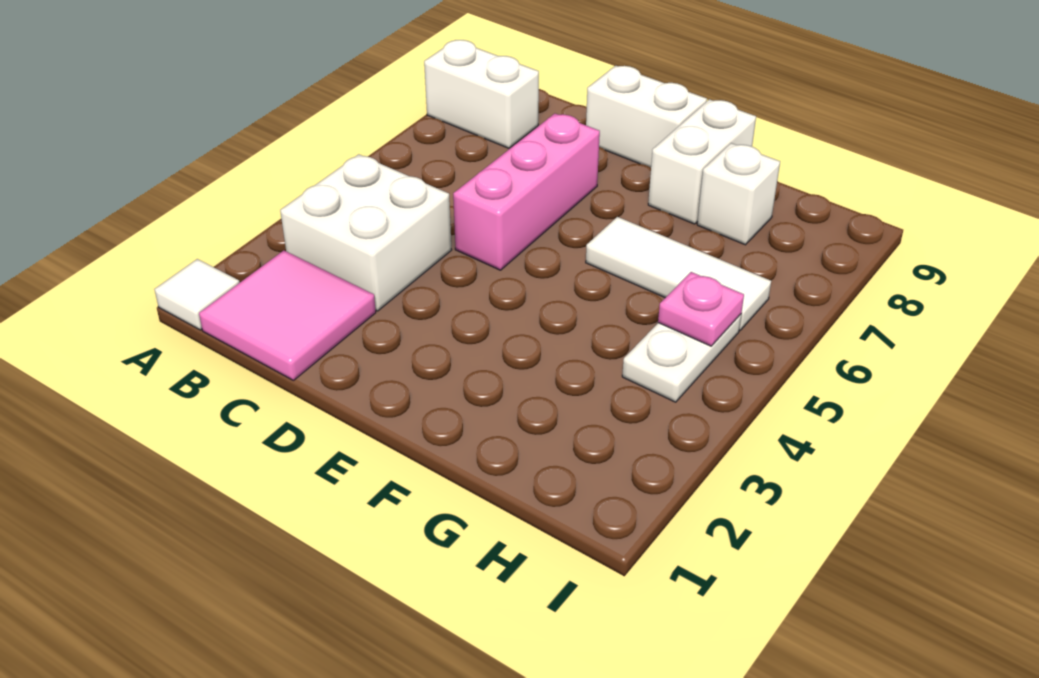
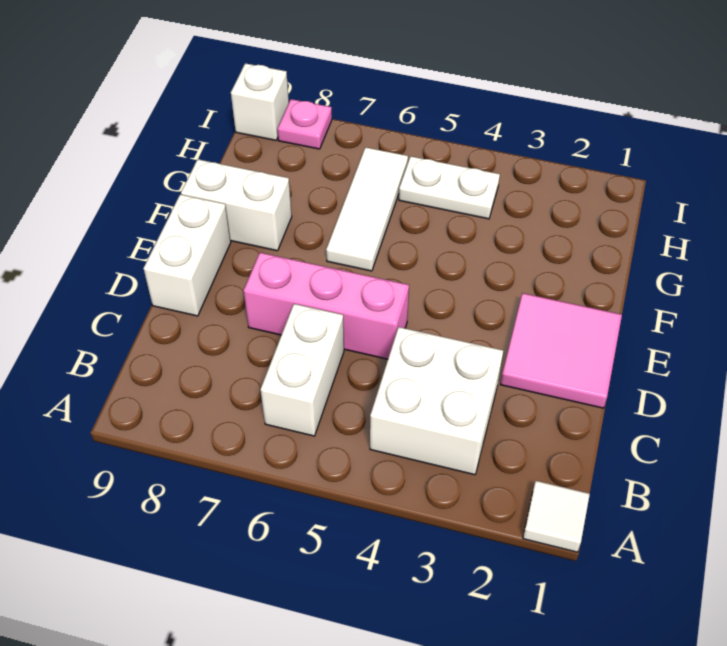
white 1x2 brick [424,40,539,148] -> white 1x2 brick moved to [261,304,344,436]
pink 2x2 tile [199,250,376,380] -> pink 2x2 tile moved to [500,293,622,408]
white 1x1 brick [697,143,780,245] -> white 1x1 brick moved to [231,63,289,140]
pink 1x1 plate [658,272,744,346] -> pink 1x1 plate moved to [277,99,332,149]

